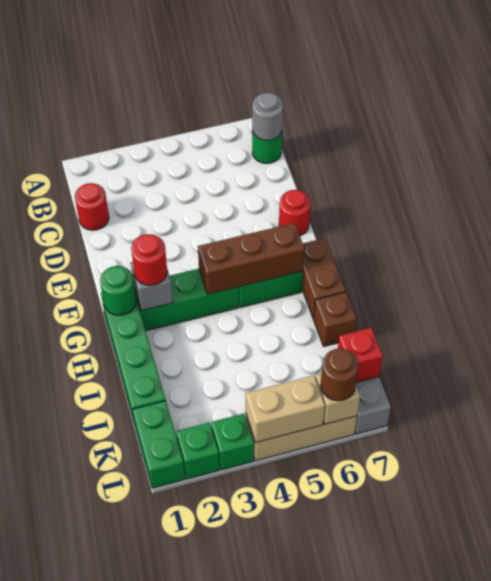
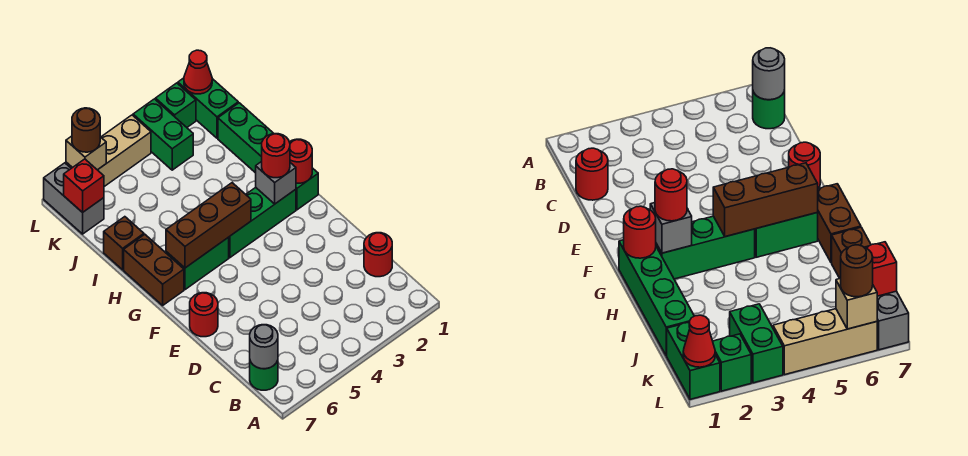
green 1x1 round brick [100,266,136,315] -> red 1x1 round brick [290,139,312,183]
none -> red 1x1 cone [184,50,212,94]
green 1x1 brick [211,414,254,470] -> green 1x2 brick [133,99,193,170]
tan 1x2 brick [246,376,325,443] -> none

